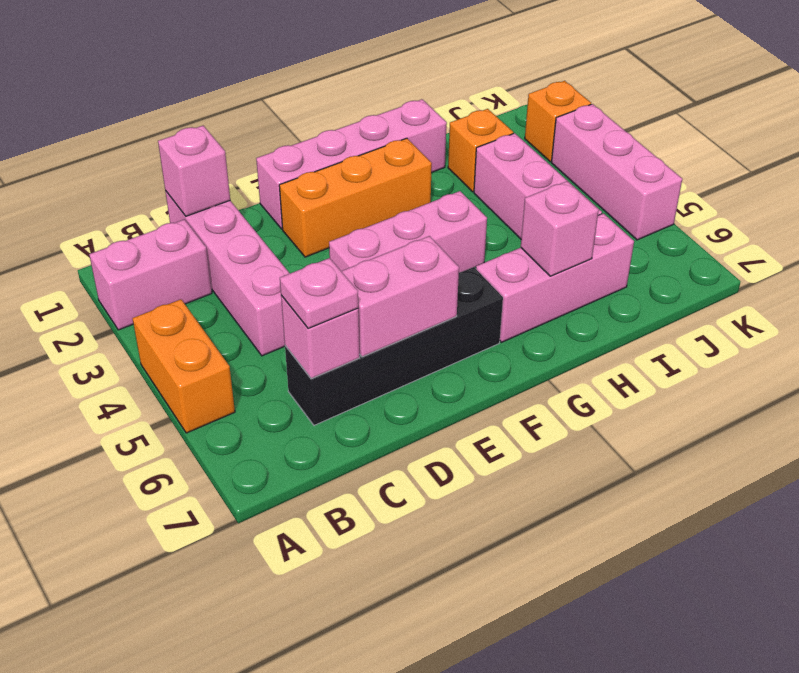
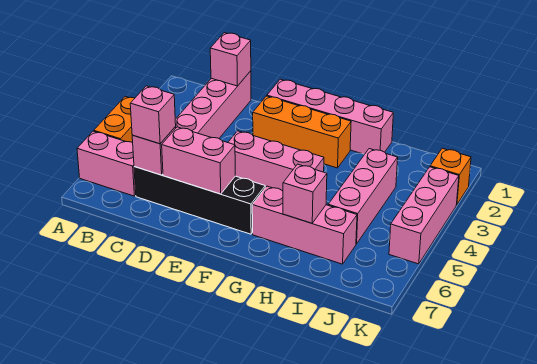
pink 1x2 brick [89,219,212,330] -> pink 1x2 brick moved to [77,131,136,196]
pink 1x1 plate [280,258,358,329] -> pink 1x1 brick [130,86,176,144]
orange 1x1 brick [448,109,513,192] -> none

